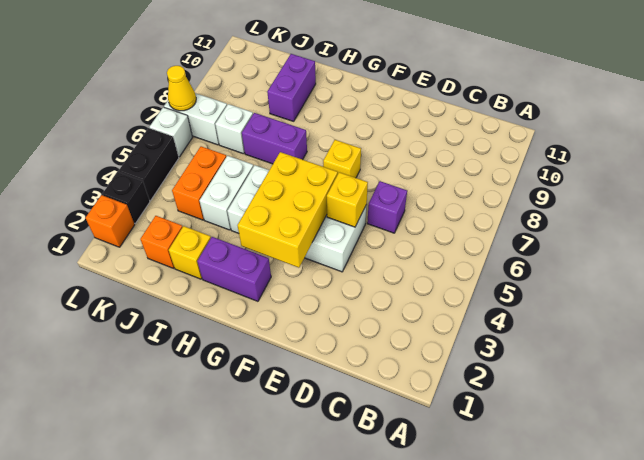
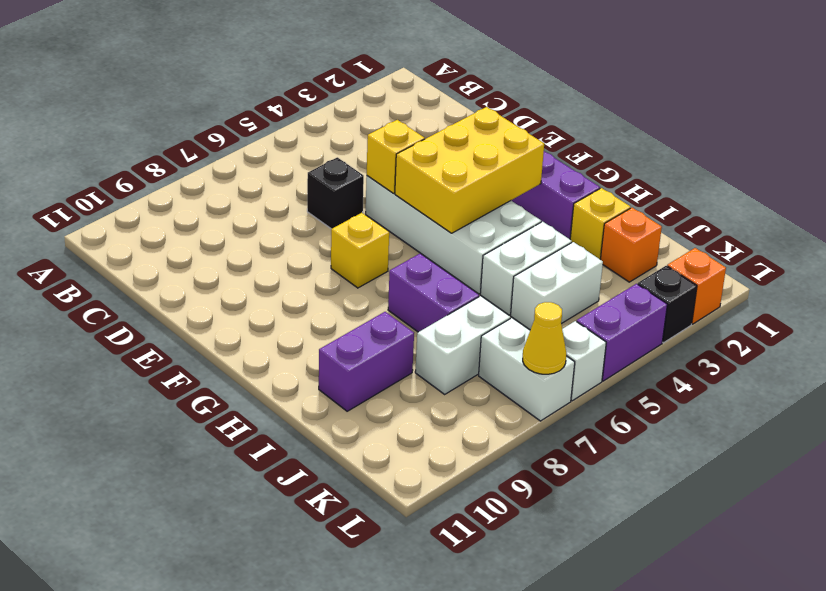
purple 1x1 brick [367,181,407,233] -> black 1x1 brick [307,157,364,229]
orange 1x2 brick [172,146,226,220] -> white 1x2 brick [511,242,603,330]
white 1x1 brick [215,104,253,154] -> white 1x2 brick [415,296,510,394]
black 1x2 brick [119,128,179,200] -> purple 1x2 brick [577,284,667,381]

